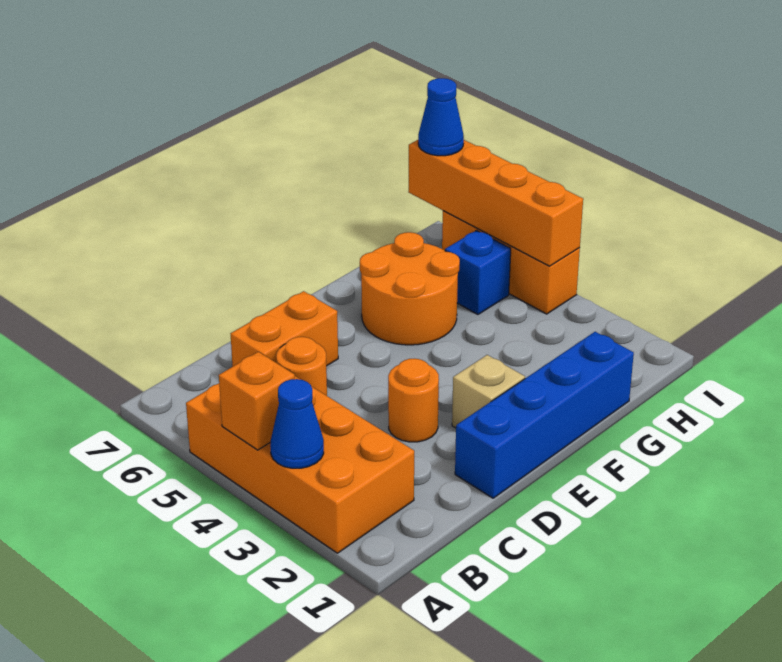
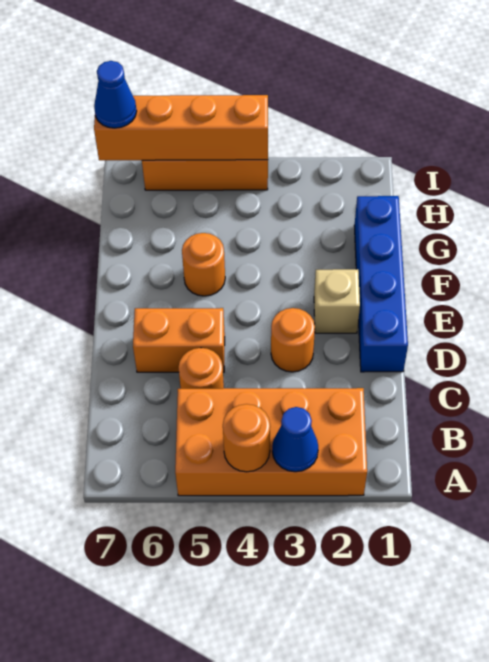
orange 1x1 brick [219,352,295,450] -> orange 1x1 round brick [223,404,270,472]
orange 1x2 brick [231,291,338,366] -> orange 1x2 brick turned to [133,308,225,372]
orange 2x2 round brick [360,232,460,345] -> orange 1x1 round brick [182,233,225,296]
blue 1x1 brick [445,230,511,314] -> none

